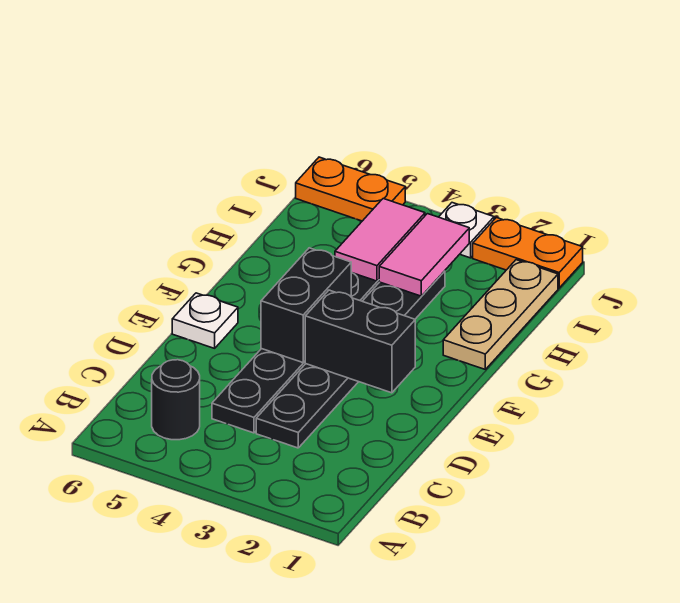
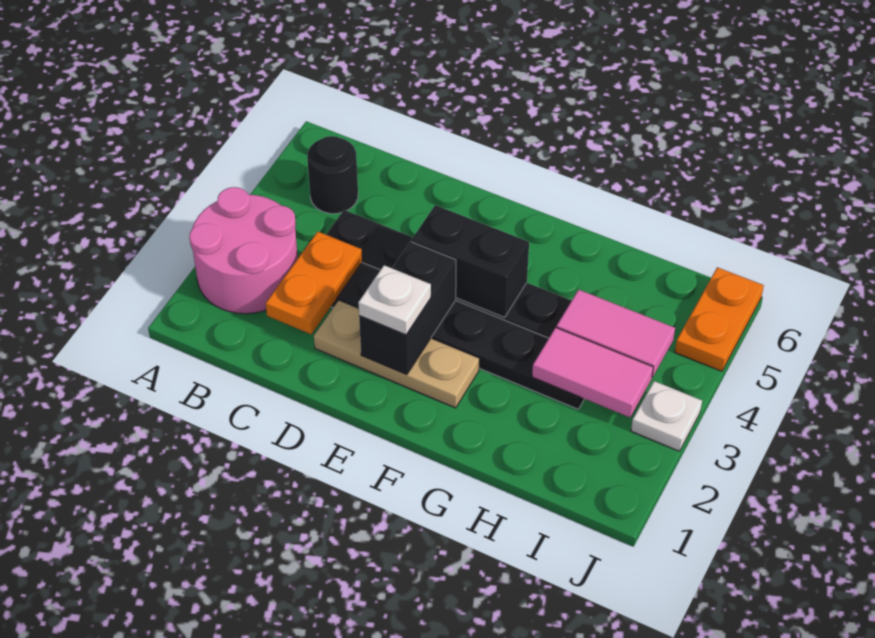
none -> pink 2x2 round brick [189,187,298,314]
white 1x1 plate [172,293,238,348] -> white 1x1 plate moved to [358,265,431,335]
tan 1x3 plate [443,260,558,369] -> tan 1x3 plate moved to [314,300,479,408]
orange 1x2 plate [473,217,583,288] -> orange 1x2 plate moved to [266,232,362,334]

